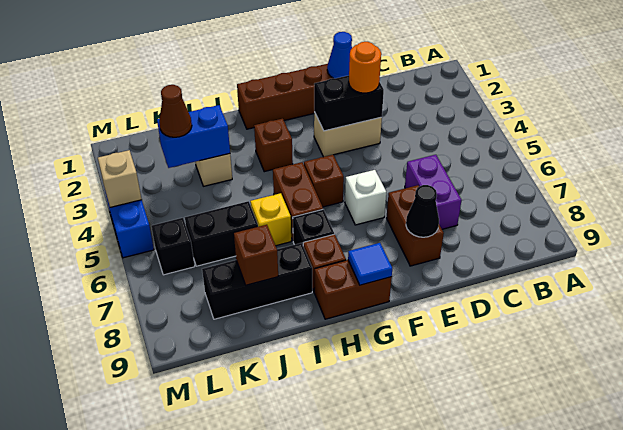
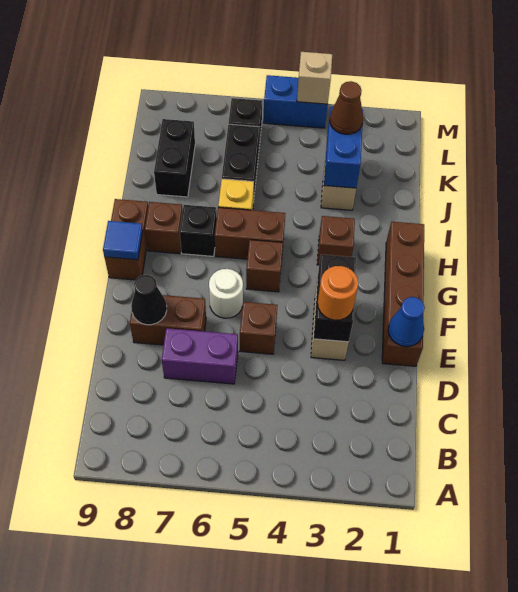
white 1x1 brick [345,170,386,225] -> white 1x1 round brick [209,269,243,318]
black 1x3 brick [202,243,312,319] -> black 1x2 brick [154,119,195,197]
brown 1x1 brick [234,225,278,285] -> brown 1x1 brick moved to [240,302,277,354]

